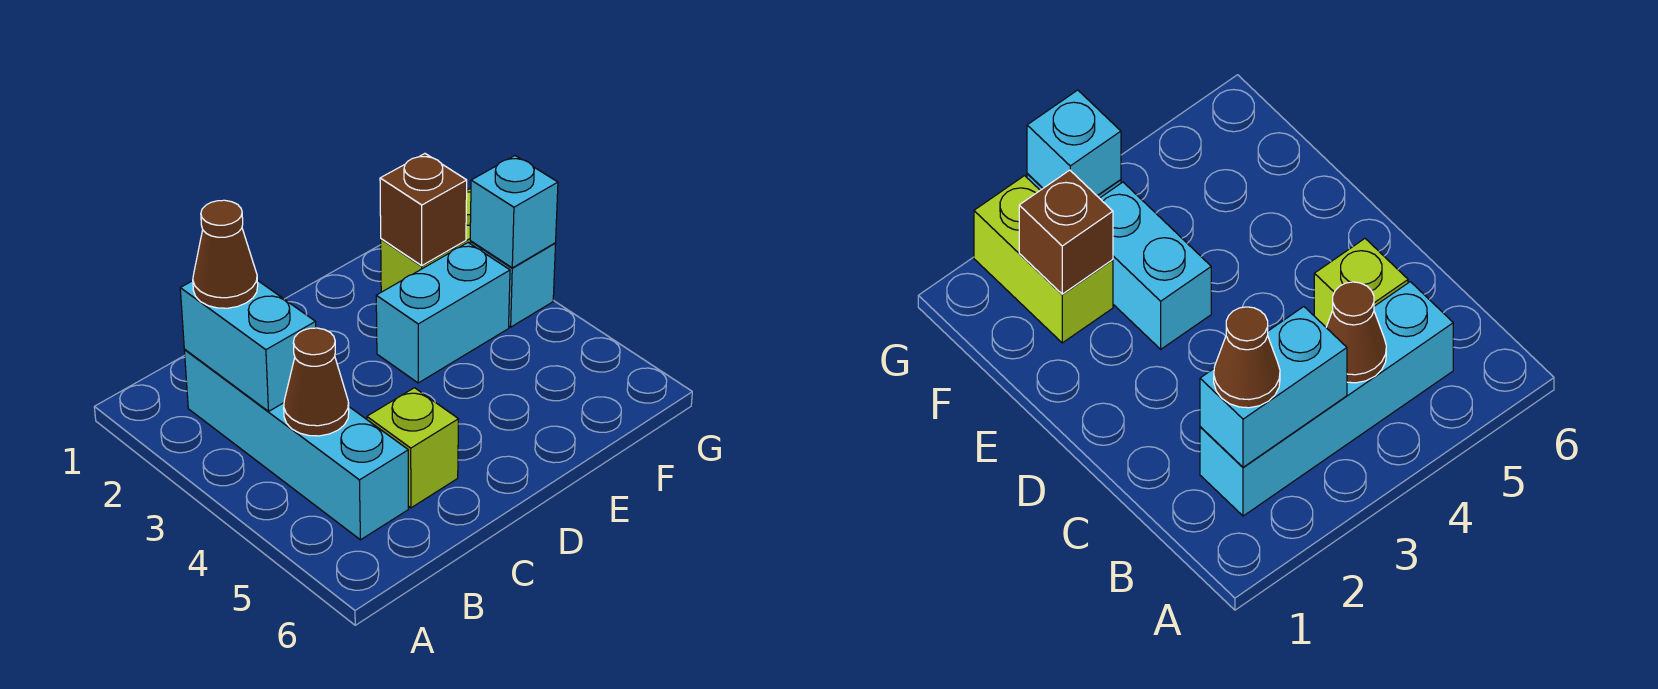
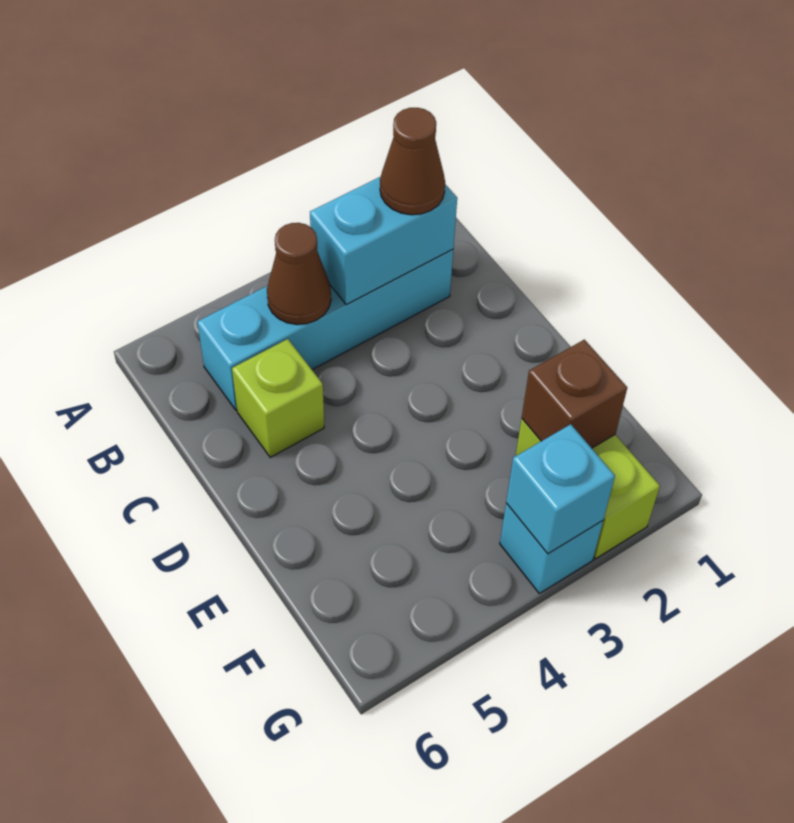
cyan 1x2 brick [376,243,510,383] -> none

